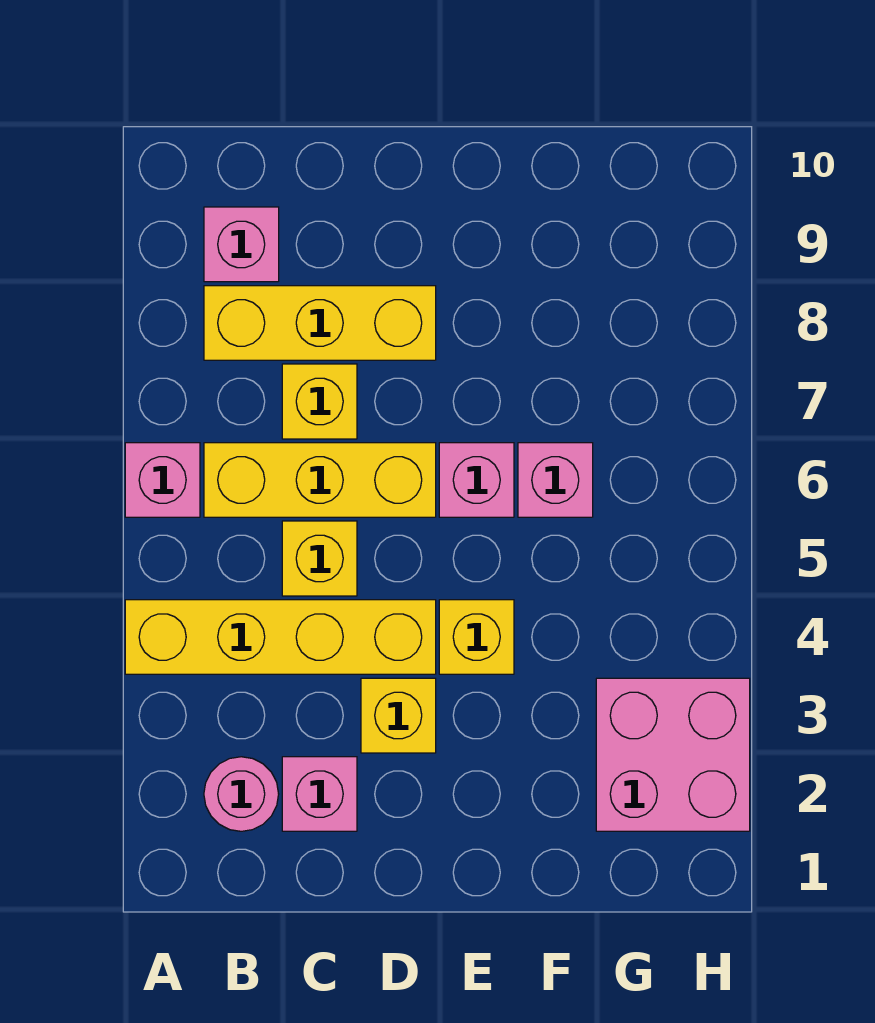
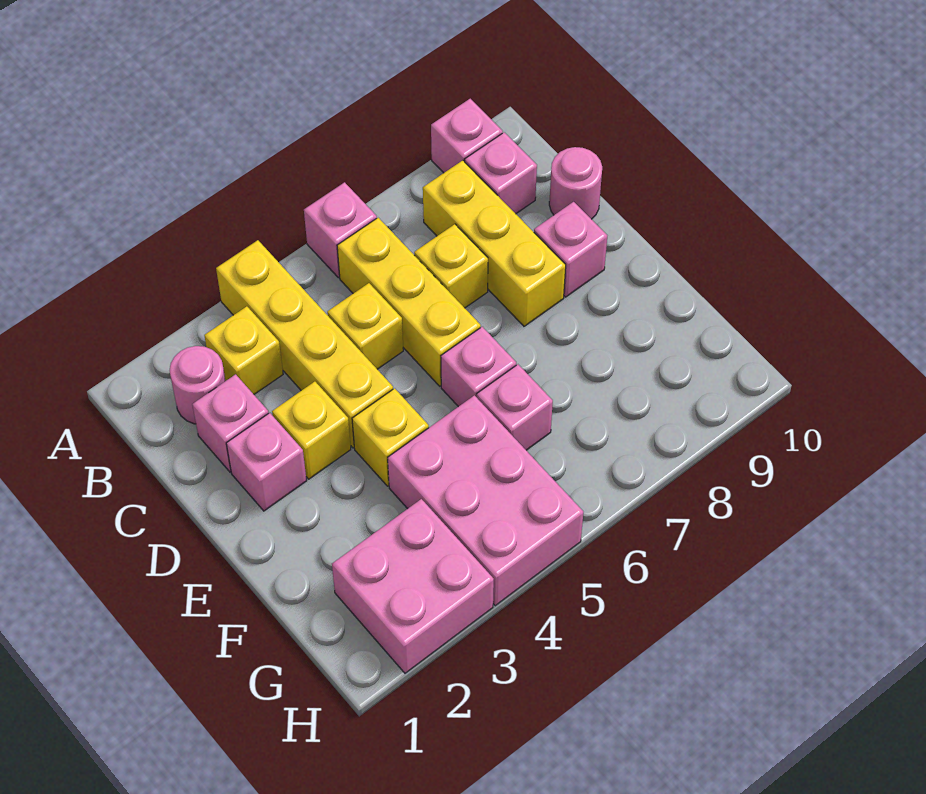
none -> pink 1x1 brick [431,99,503,173]
none -> yellow 1x1 brick [204,306,283,394]
none -> pink 1x1 round brick [549,147,602,219]
none -> pink 1x1 brick [226,413,307,511]
none -> pink 1x1 brick [534,202,607,297]
none -> pink 2x3 brick [388,395,583,606]

